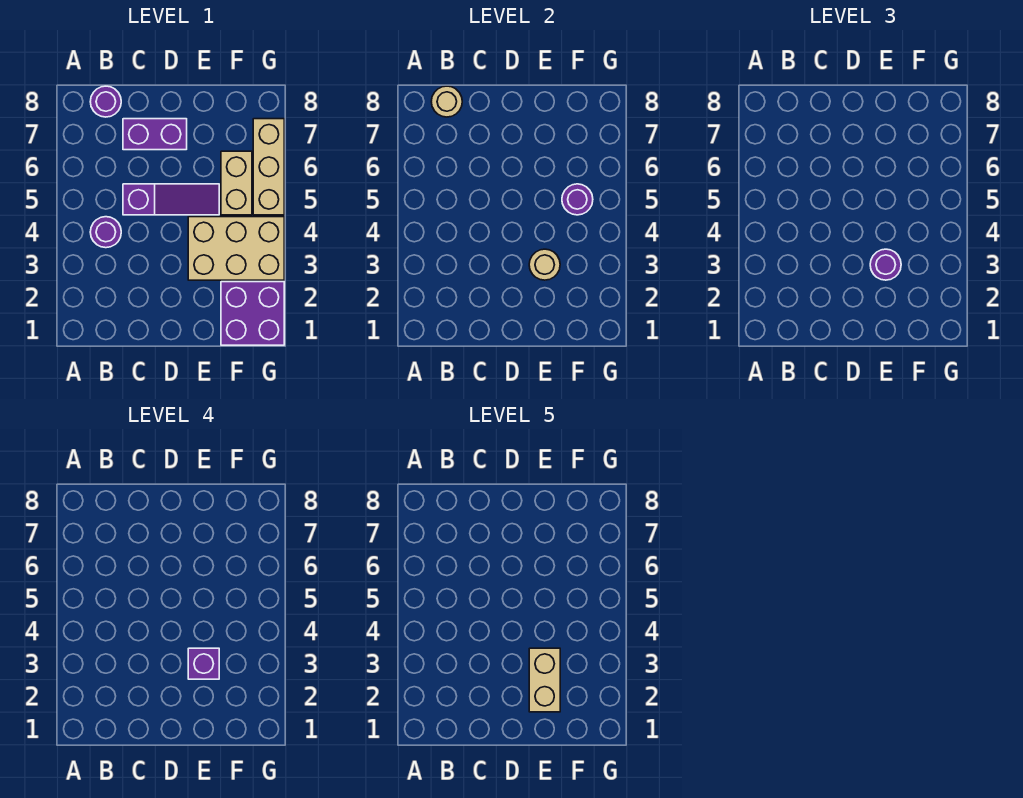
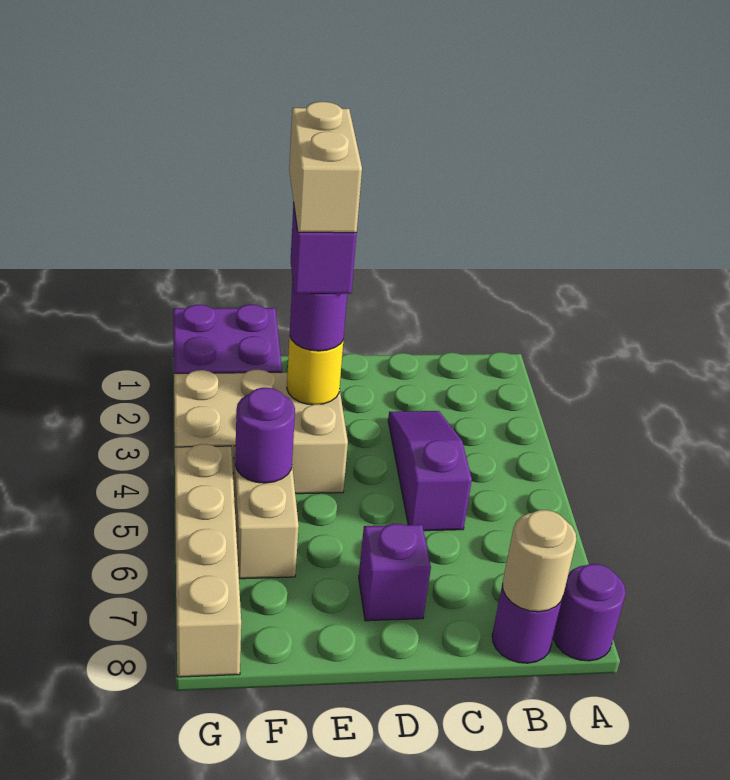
purple 1x1 round brick [90,217,121,248] -> purple 1x1 round brick moved to [553,564,626,661]
purple 1x3 slope [123,184,219,215] -> purple 1x3 slope turned to [388,411,472,531]
purple 1x2 brick [123,119,187,150] -> purple 1x1 brick [359,524,431,621]
tan 1x1 round brick [529,249,560,280] -> yellow 1x1 round brick [287,336,344,405]
tan 1x3 brick [253,119,284,215] -> tan 1x4 brick [175,444,241,677]

